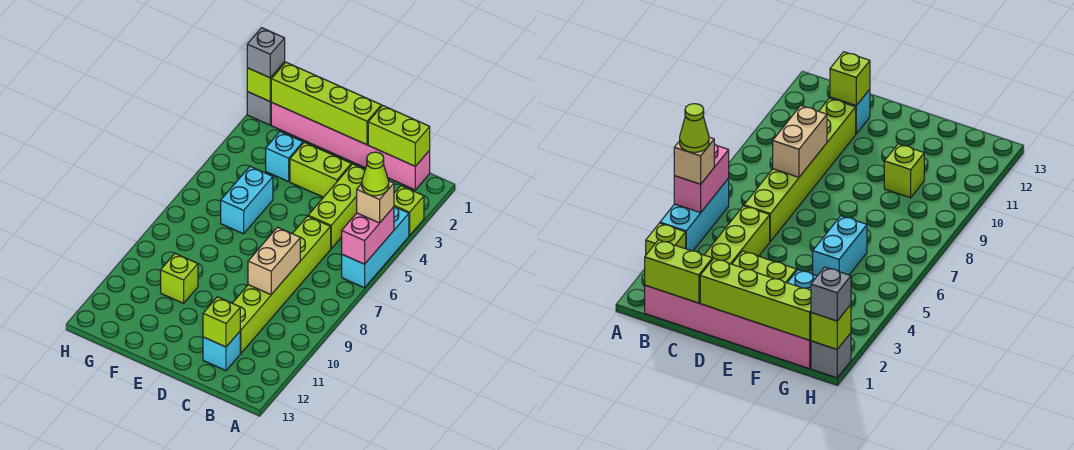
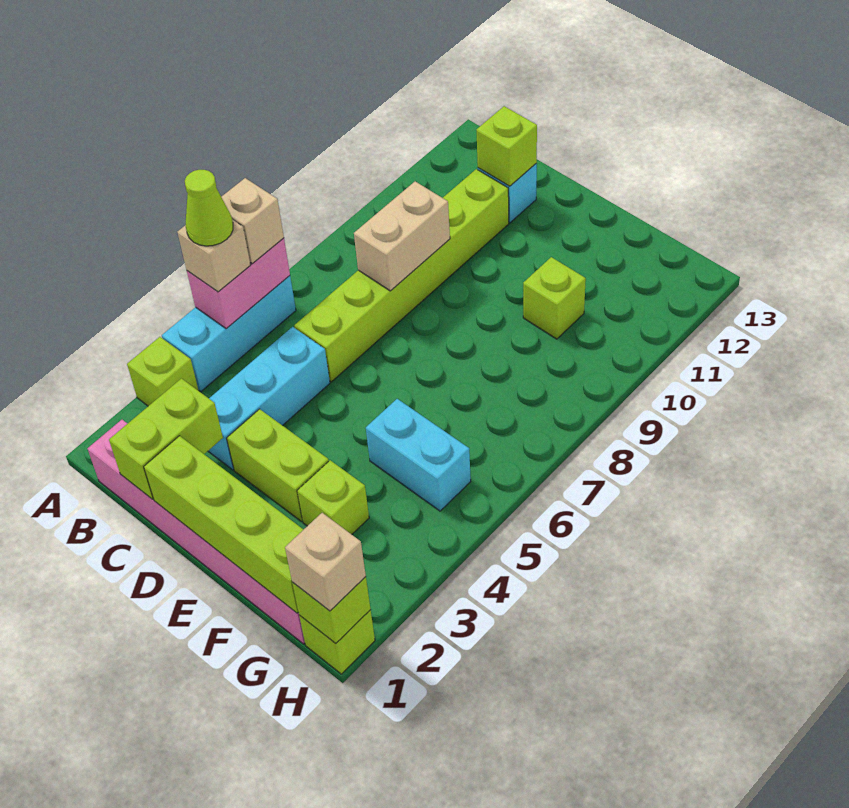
none -> tan 1x1 brick [222,178,284,264]
lime 1x2 brick [368,105,430,166] -> lime 1x2 brick turned to [109,378,223,499]
lime 1x3 brick [308,164,365,249] -> cyan 1x3 brick [208,327,330,470]
cyan 1x1 brick [266,132,303,182] -> lime 1x1 brick [297,460,369,534]
cyan 1x2 brick [221,166,273,234] -> cyan 1x2 brick turned to [366,399,471,511]
grey 1x1 brick [247,92,272,125] -> lime 1x1 brick [299,610,375,674]
grey 1x1 brick [247,28,285,78] -> tan 1x1 brick [285,513,366,611]

